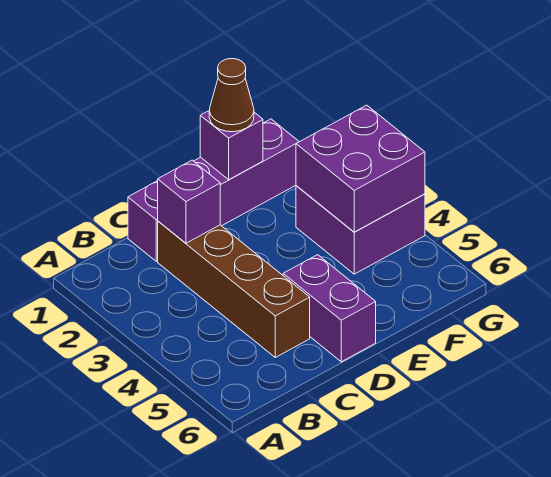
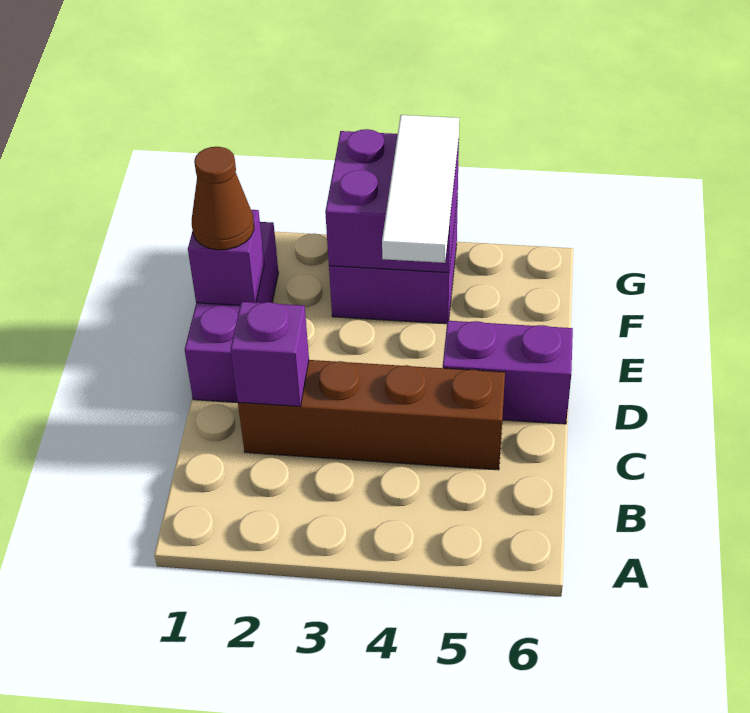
purple 1x4 brick [128,119,299,261] -> purple 1x3 brick [185,222,278,403]
none -> white 1x3 tile [382,115,459,263]

